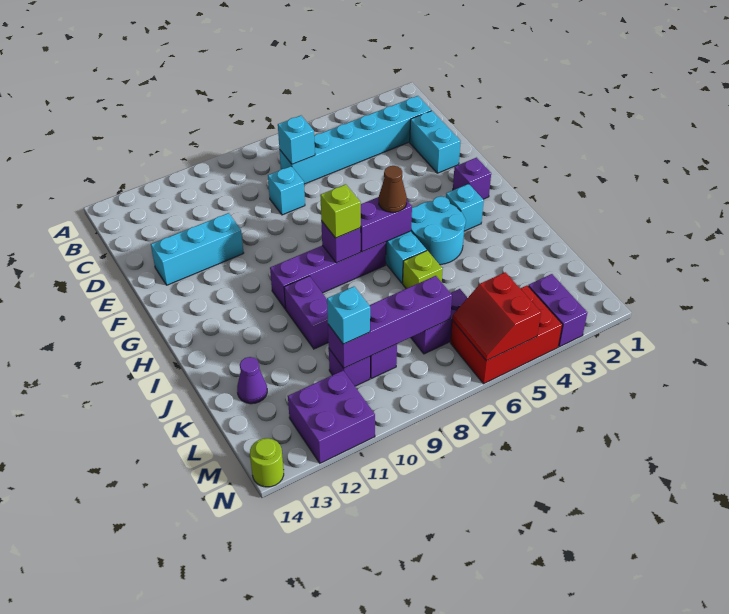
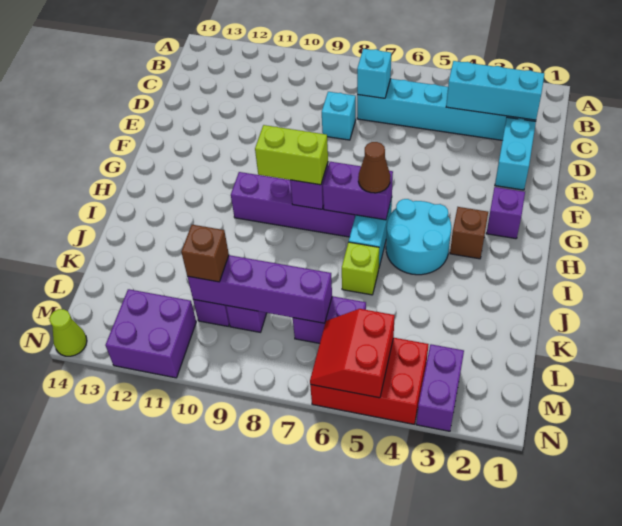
cyan 1x3 brick [151,213,244,285] -> cyan 1x3 brick moved to [446,61,544,120]
cyan 1x1 brick [446,184,484,231] -> brown 1x1 brick [450,207,488,259]
lime 1x1 brick [320,184,361,238] -> lime 1x2 brick [255,125,328,185]
purple 1x2 brick [284,276,328,349] -> none
purple 1x1 cone [237,357,267,404] -> none
cyan 1x1 brick [327,287,370,344] -> brown 1x1 brick [181,225,229,282]
lime 1x1 round brick [250,438,284,487] -> lime 1x1 cone [49,309,87,356]

